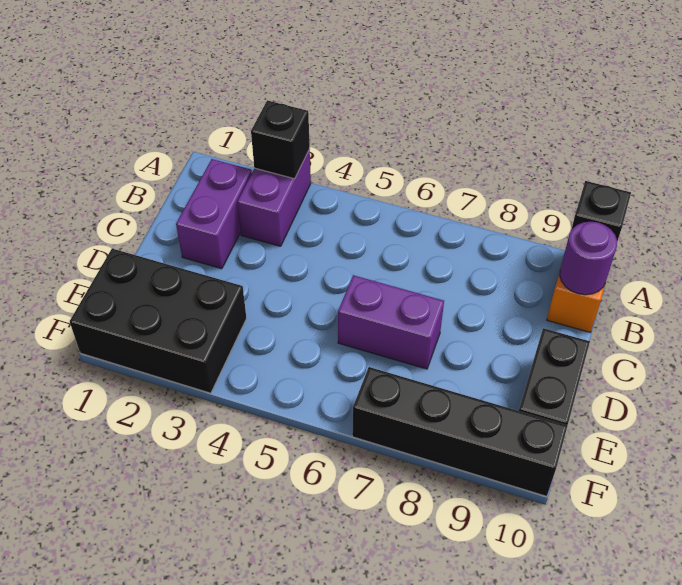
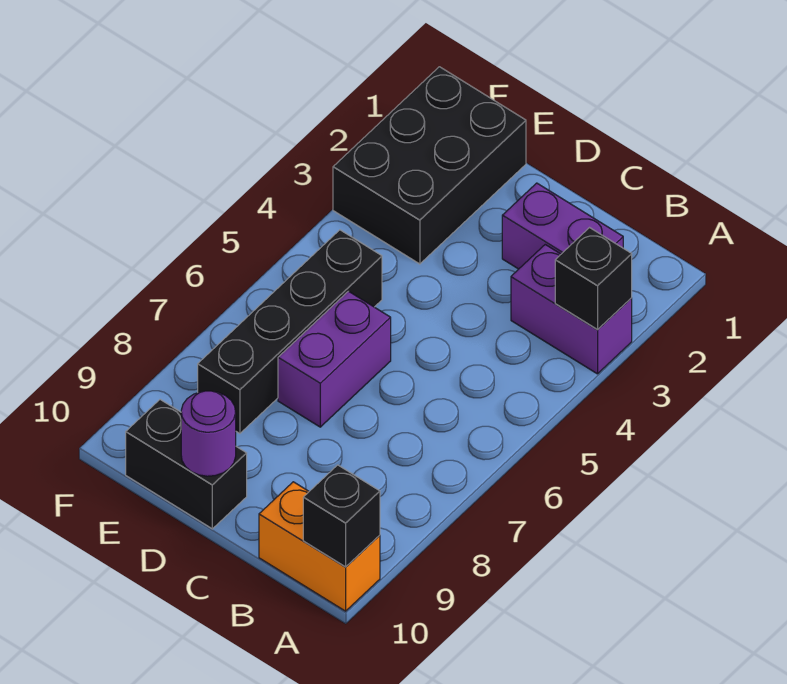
purple 1x1 round brick [560,222,617,295] -> purple 1x1 round brick moved to [181,391,236,476]
black 1x4 brick [352,367,568,496] -> black 1x4 brick moved to [198,230,382,433]

